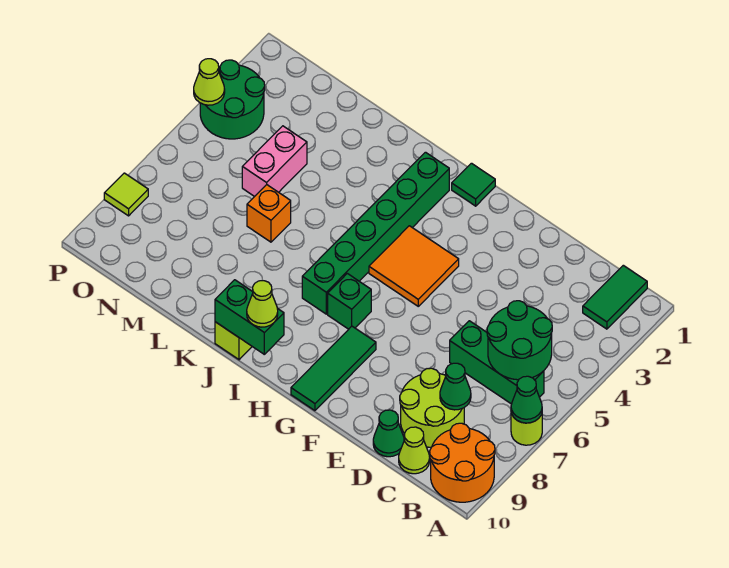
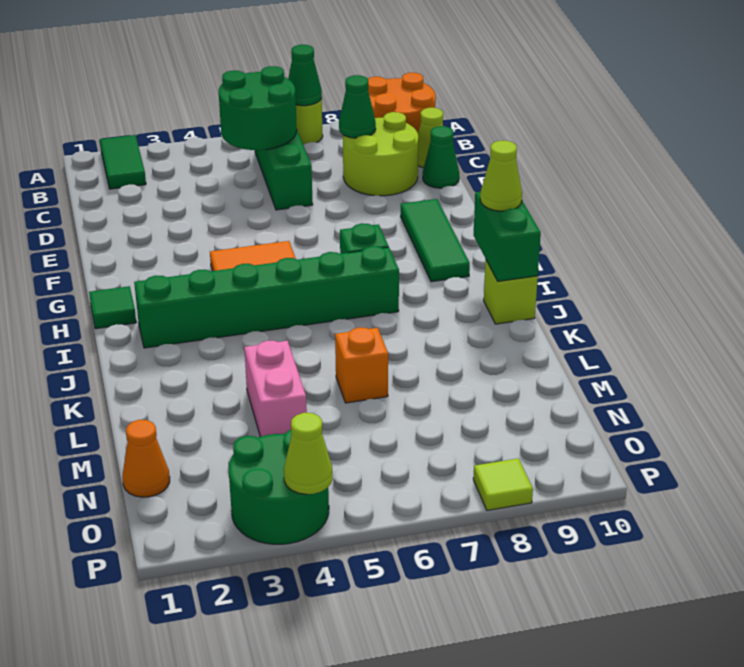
green 1x2 tile [583,265,647,329] -> green 1x2 tile turned to [100,135,146,189]
green 1x3 tile [291,326,376,411] -> green 1x3 tile turned to [400,199,470,282]
pink 1x2 brick [242,126,307,197] -> pink 1x2 brick turned to [244,341,307,437]
none -> orange 1x1 cone [122,420,170,497]

